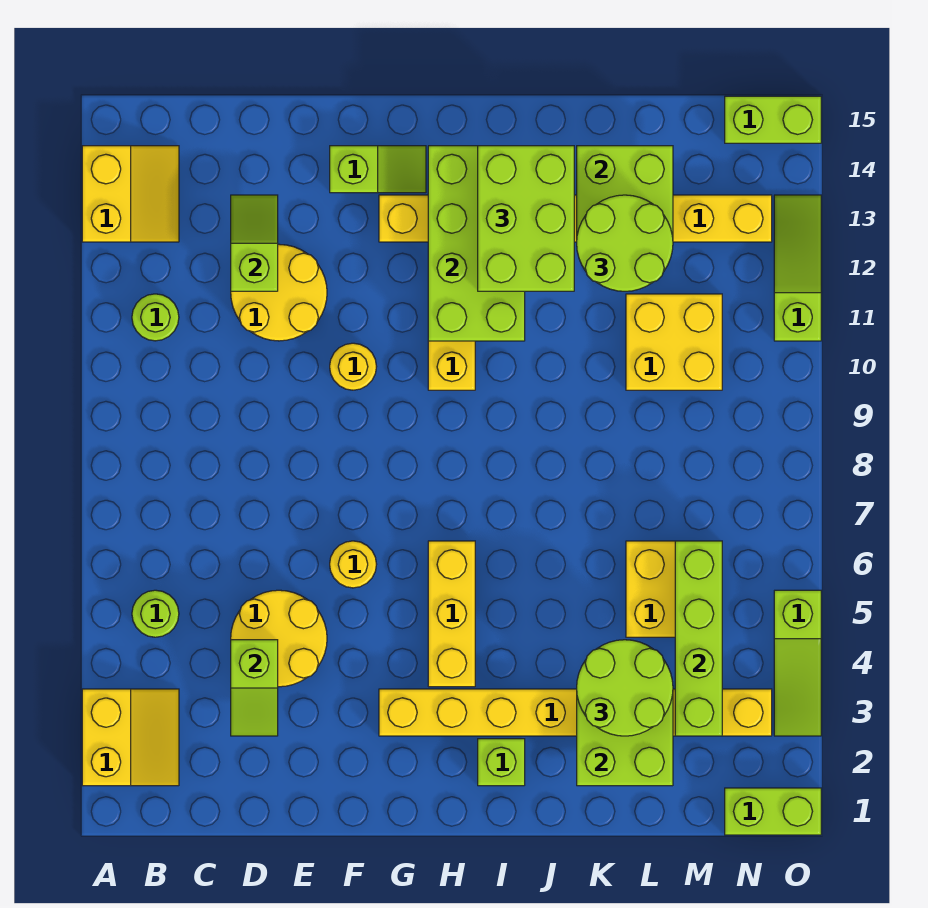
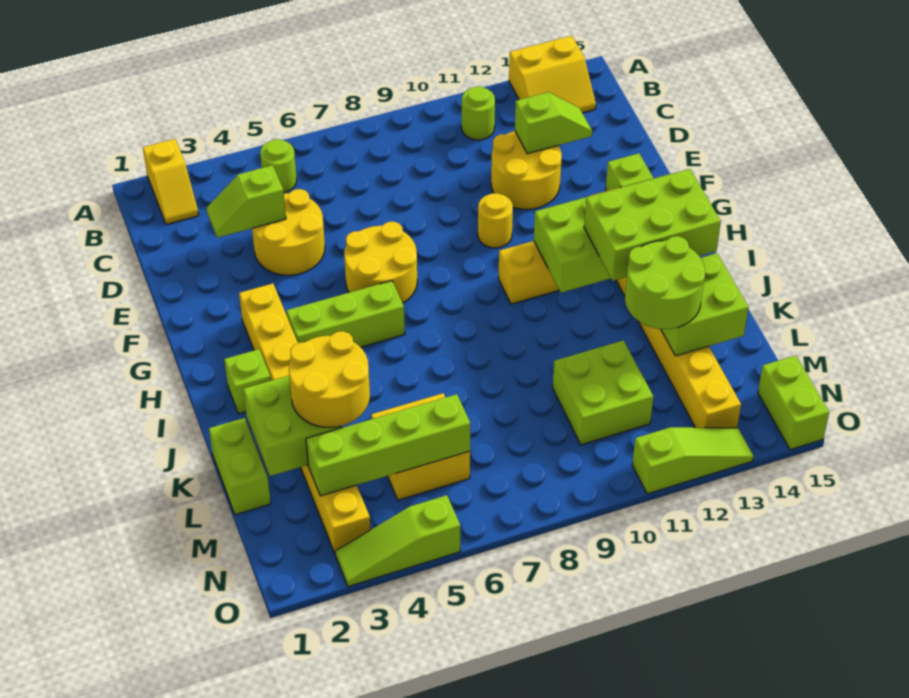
yellow 2x2 slope [82,689,179,786] -> yellow 1x2 slope [143,139,199,224]
yellow 1x1 round brick [330,541,377,588] -> yellow 2x2 round brick [344,222,417,303]
yellow 1x3 brick [428,541,475,687] -> lime 1x3 brick [286,281,405,347]
lime 2x2 round brick [577,640,673,736] -> yellow 2x2 round brick [289,331,370,428]
yellow 2x2 brick [626,294,722,390] -> lime 2x2 brick [553,340,653,445]
lime 1x2 brick [725,788,821,835] -> lime 1x2 brick moved to [209,418,271,515]

